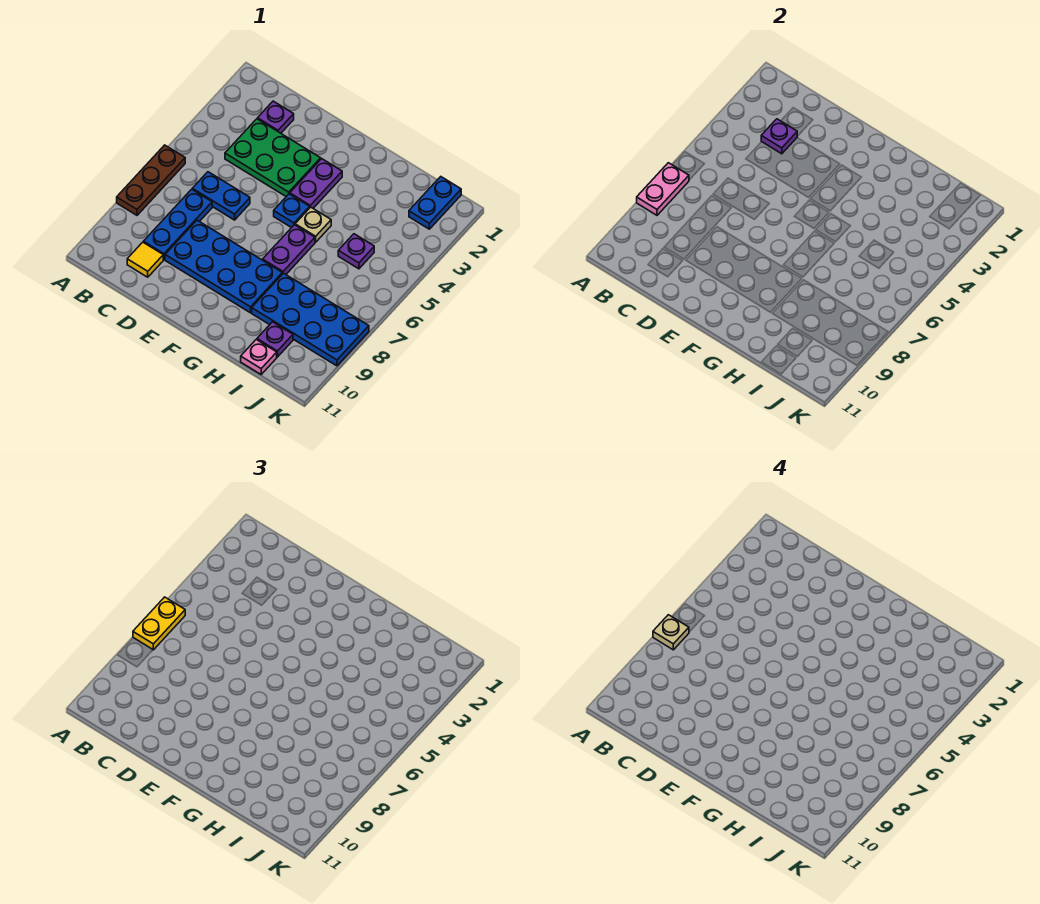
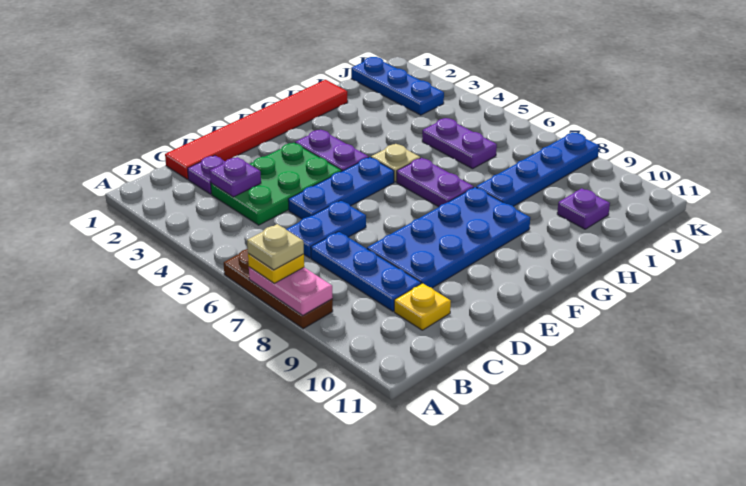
yellow 1x2 plate [133,597,185,650] -> yellow 1x1 plate [248,253,304,283]
none -> red 1x6 tile [165,80,348,179]
yellow 1x1 tile [127,242,163,277] -> yellow 1x1 plate [394,283,451,330]
blue 1x1 plate [274,194,310,228] -> blue 1x3 plate [288,157,394,219]
blue 2x4 plate [252,273,369,366] -> blue 1x4 plate [476,132,599,206]
purple 1x1 plate [338,234,374,269] -> purple 1x2 plate [422,118,497,169]
pink 1x1 plate [241,340,277,374] -> none
blue 1x2 plate [409,177,461,229] -> blue 1x3 plate [351,57,444,115]

